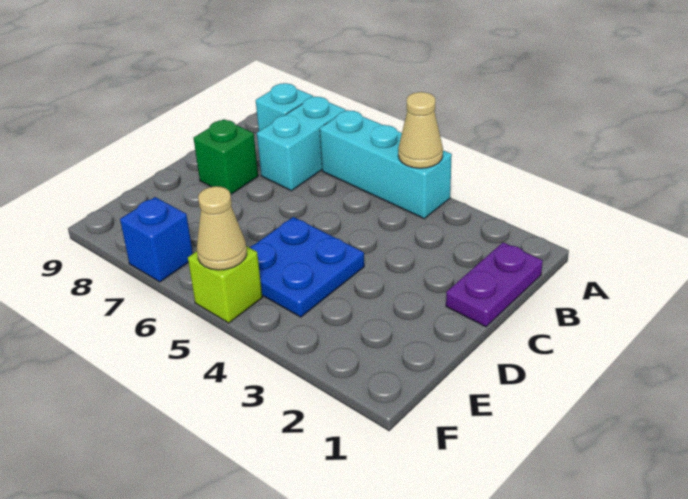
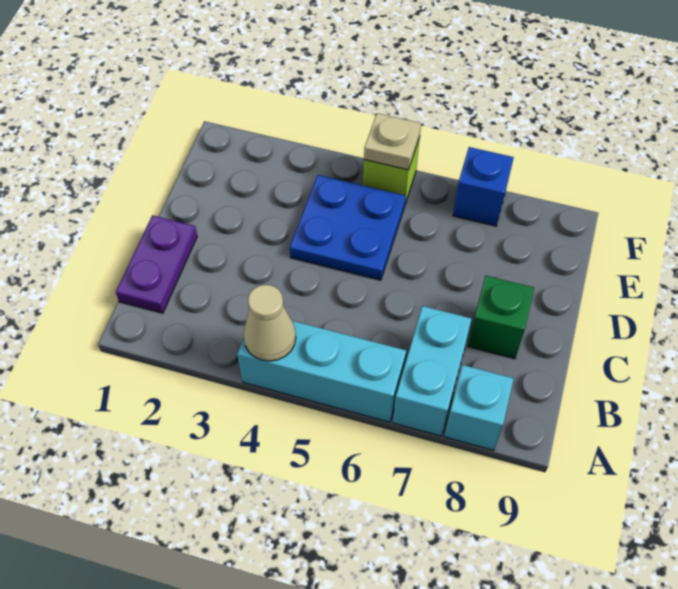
tan 1x1 cone [197,186,247,270] -> tan 1x1 plate [364,113,421,170]

